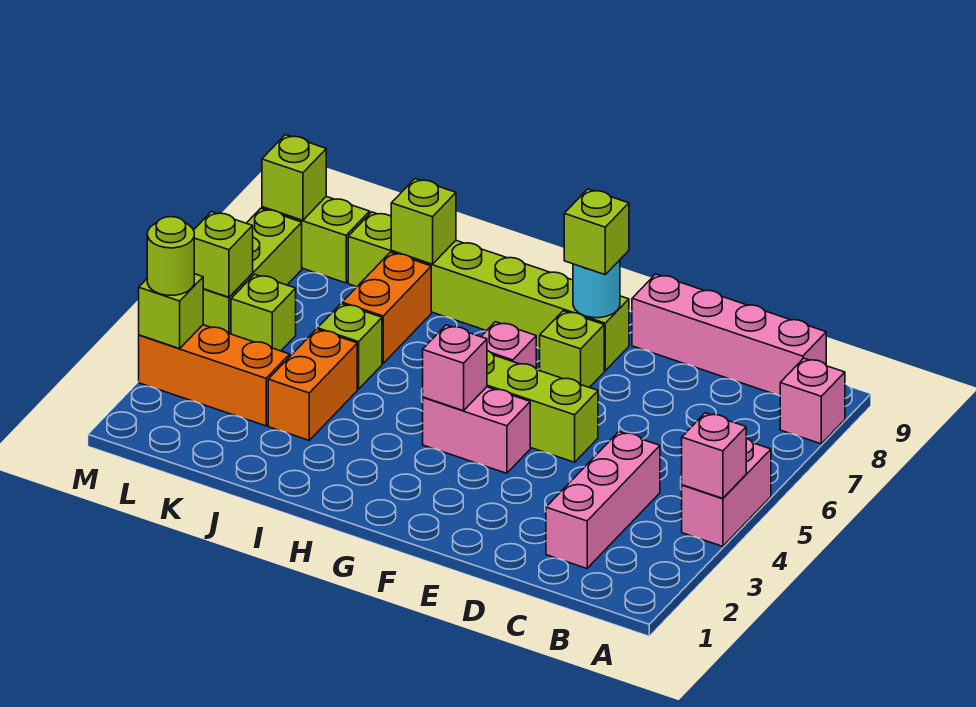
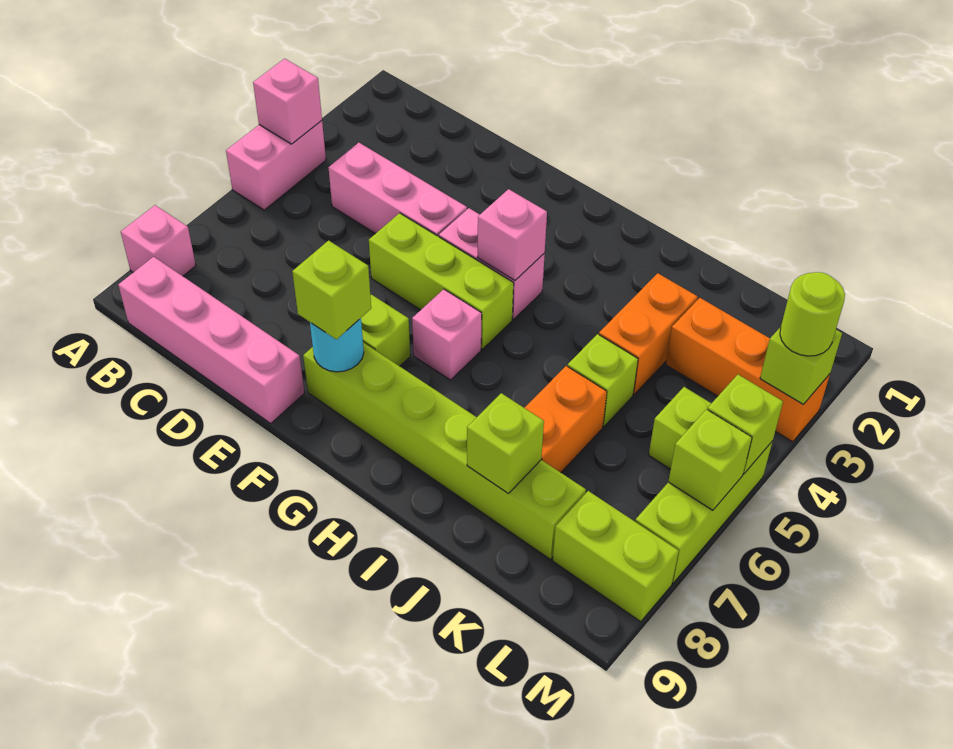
pink 1x3 brick [546,432,660,568] -> pink 1x3 brick turned to [328,143,467,237]
lime 1x1 brick [262,135,326,220] -> lime 1x1 brick moved to [668,409,752,510]

